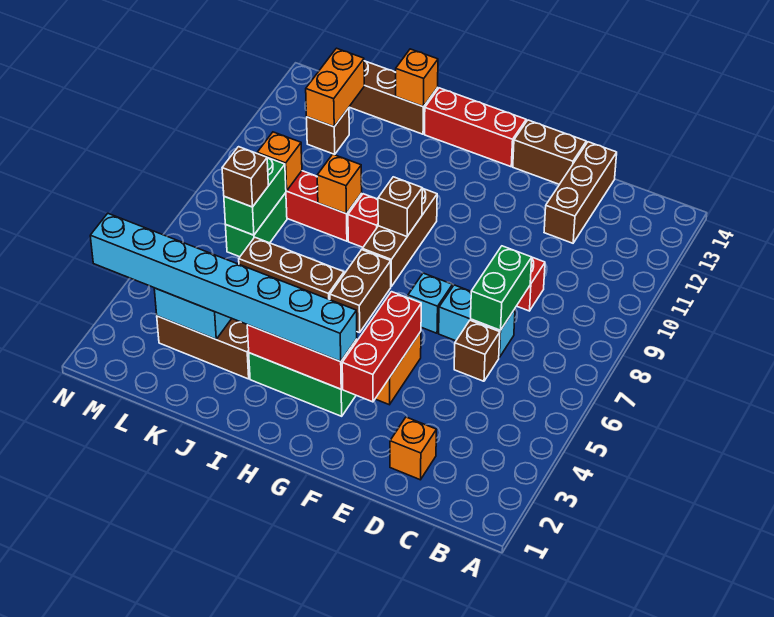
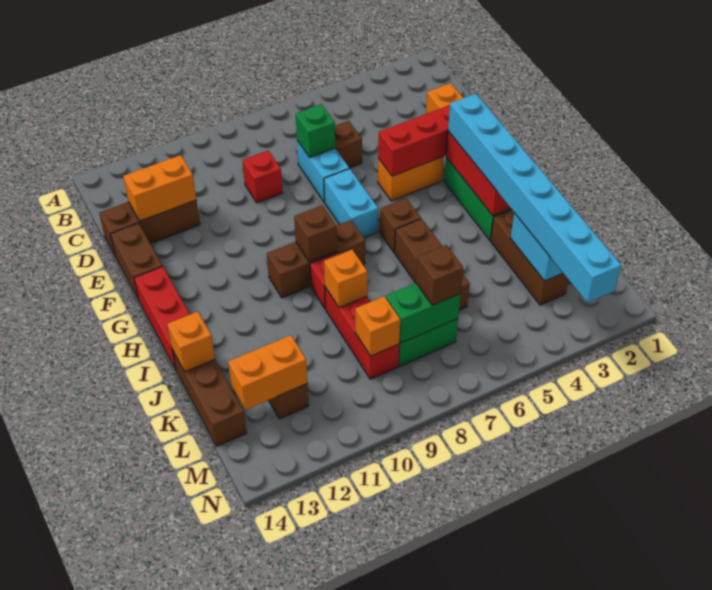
green 1x2 brick [471,246,532,330] -> green 1x1 brick [296,104,335,157]
none -> orange 1x2 brick [123,155,196,221]
cyan 1x1 brick [408,273,452,333] -> cyan 1x2 brick [324,169,378,238]
brown 1x2 brick [330,250,391,333] -> brown 1x1 brick [380,198,421,252]

